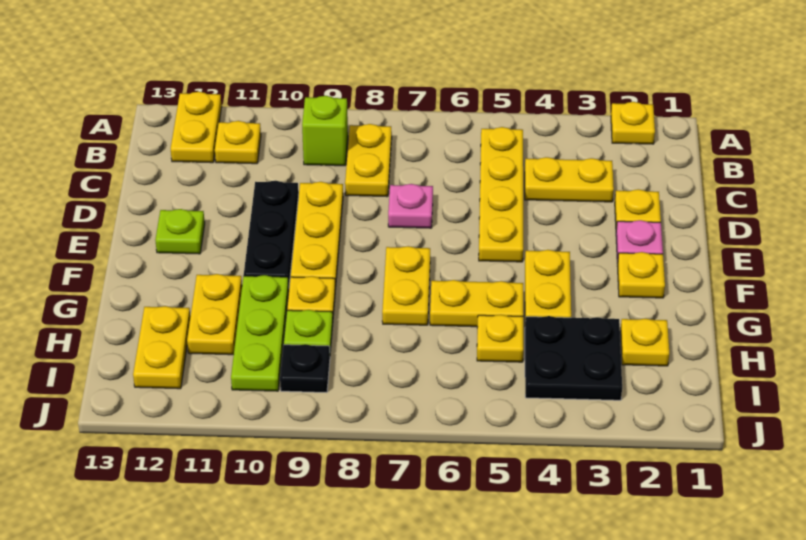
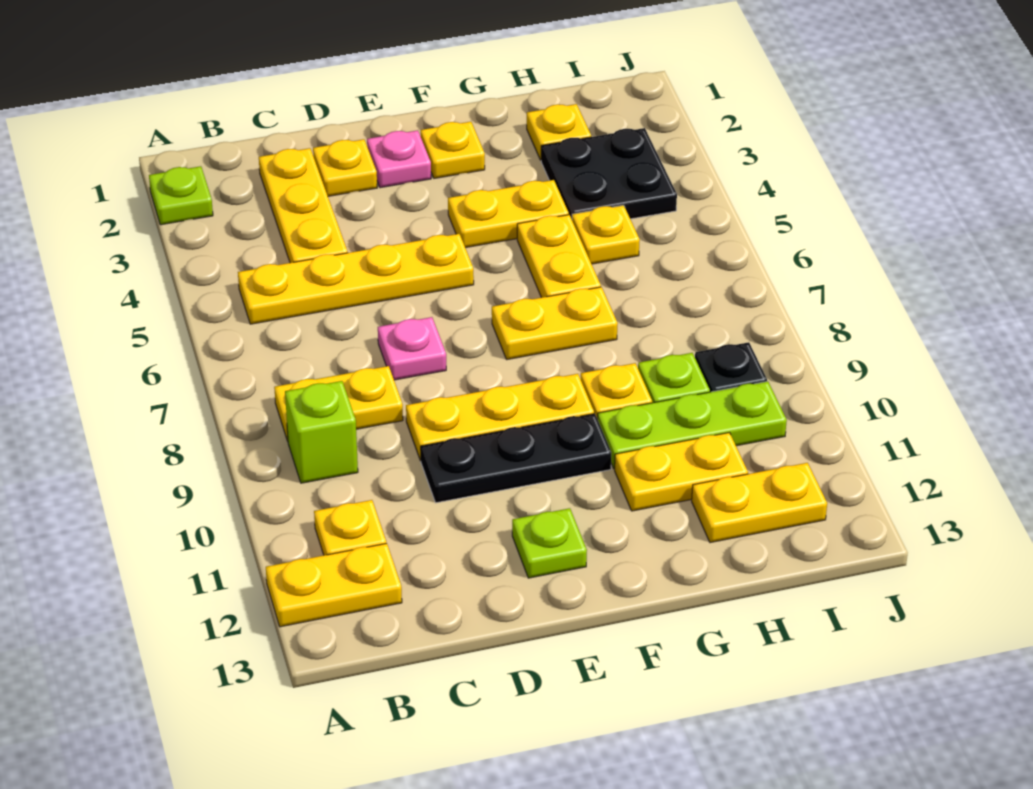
yellow 1x1 plate [611,102,655,144] -> lime 1x1 plate [149,166,213,225]
yellow 1x2 plate [525,157,614,202] -> yellow 1x3 plate [259,148,348,263]

